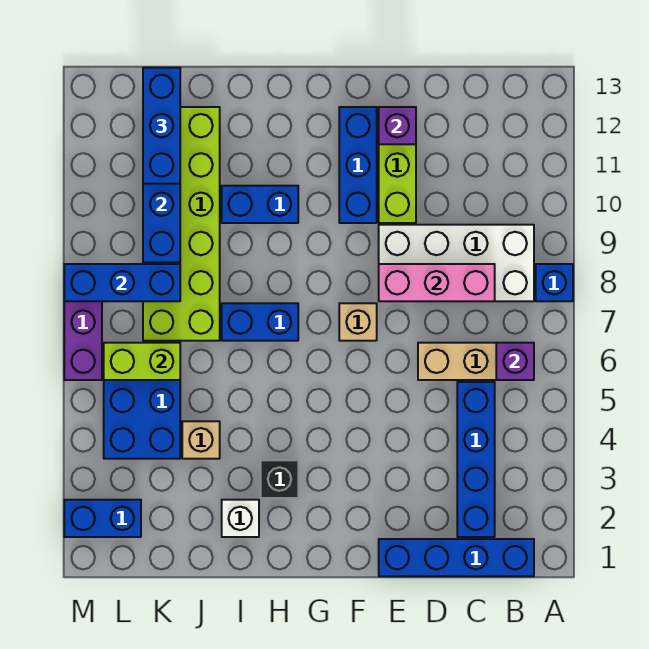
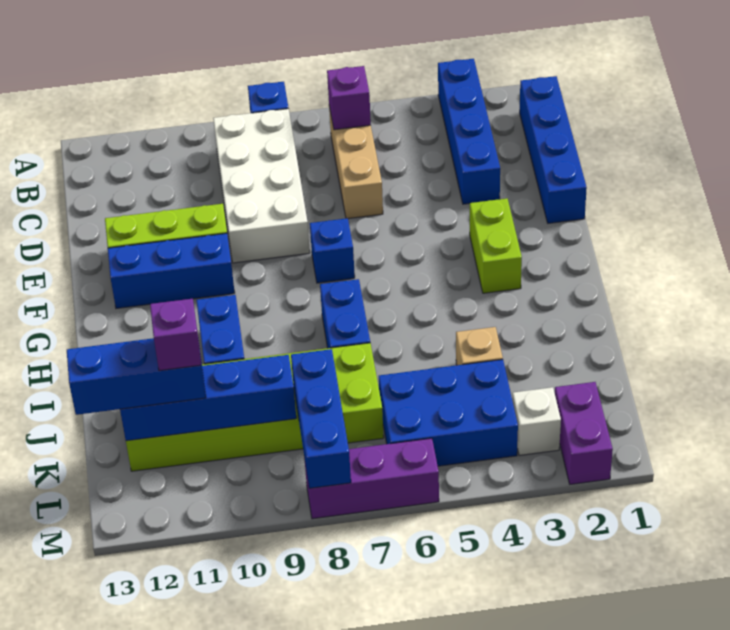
blue 1x4 brick [457,382,495,537] -> blue 1x4 brick turned to [438,59,500,204]
pink 1x3 brick [379,264,495,301] -> none
purple 1x1 brick [379,107,416,144] -> purple 1x1 brick moved to [150,299,201,371]
tan 1x1 brick [339,303,377,341] -> blue 1x1 brick [310,218,355,283]
black 1x1 brick [261,460,298,498] -> none
white 1x1 brick [222,500,259,537] -> white 1x1 brick moved to [512,387,561,456]
lime 1x2 brick [104,343,180,380] -> lime 1x2 brick moved to [470,199,522,293]
blue 1x2 brick [64,500,141,537] -> purple 1x2 brick [555,382,613,484]

